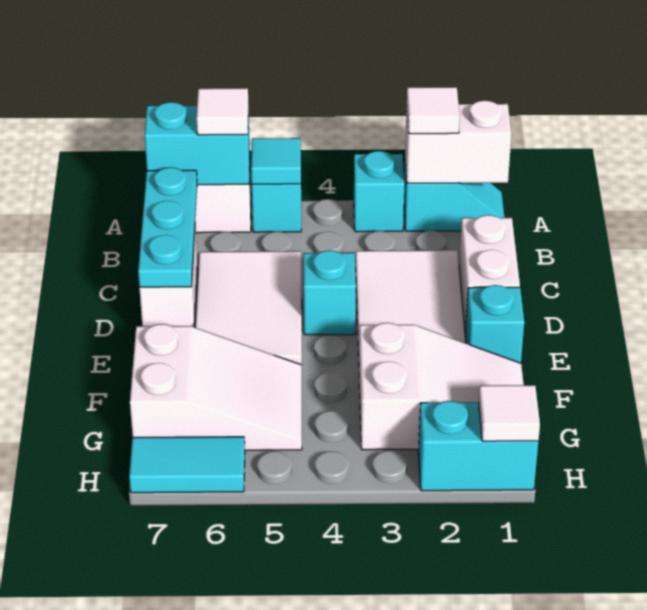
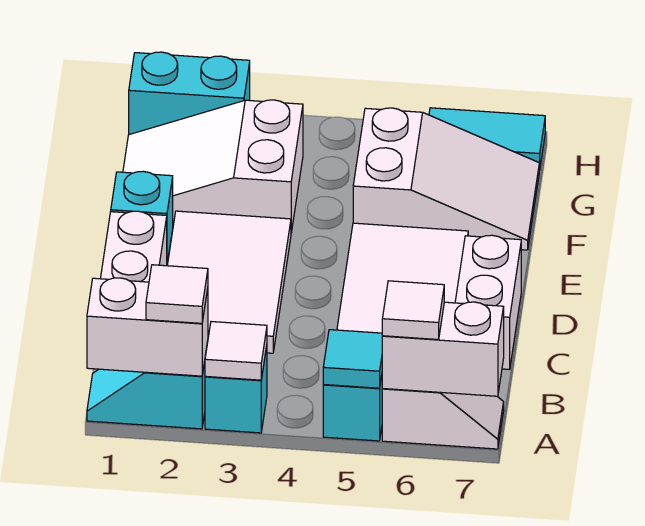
cyan 1x2 brick [145,102,250,185] -> white 1x2 brick [382,302,504,396]
cyan 1x3 plate [138,167,197,287] -> none
cyan 1x1 brick [304,250,356,335] -> none
white 2x3 slope [130,324,302,450] -> white 2x3 slope turned to [353,108,539,250]
white 1x1 tile [479,385,540,441] -> white 1x1 tile moved to [205,322,267,380]

